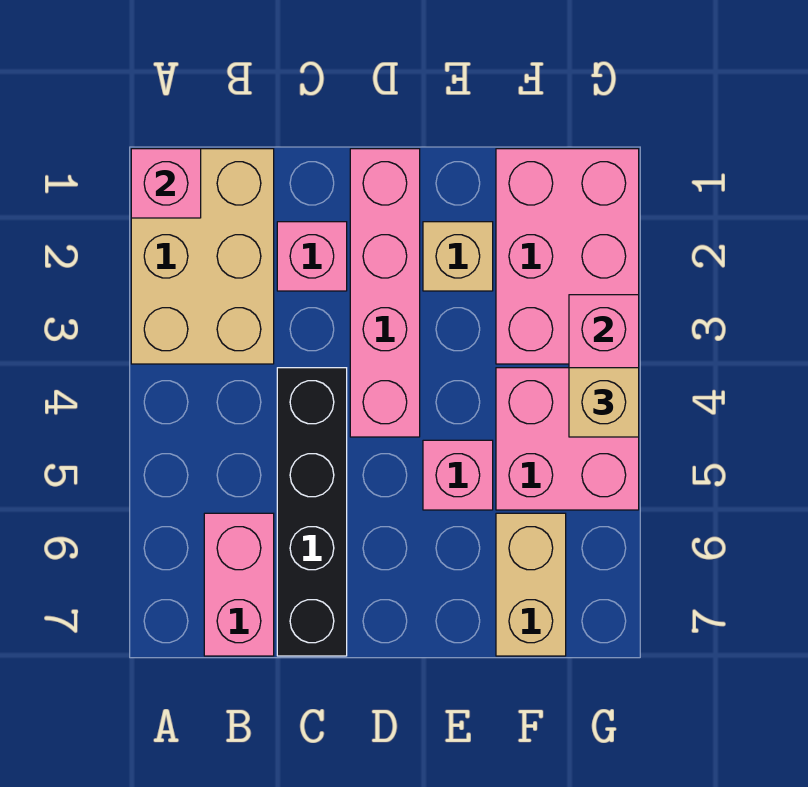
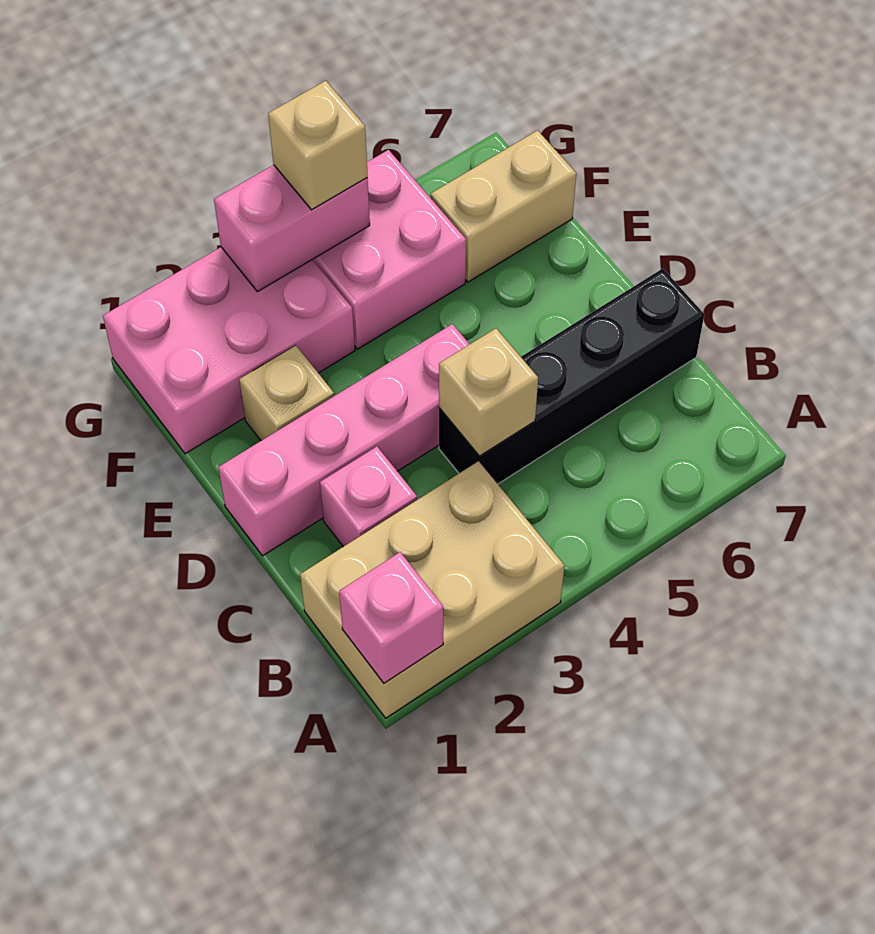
pink 1x2 brick [204,513,274,656] -> none
none -> tan 1x1 brick [439,329,538,456]
pink 1x1 brick [423,440,493,510] -> none

